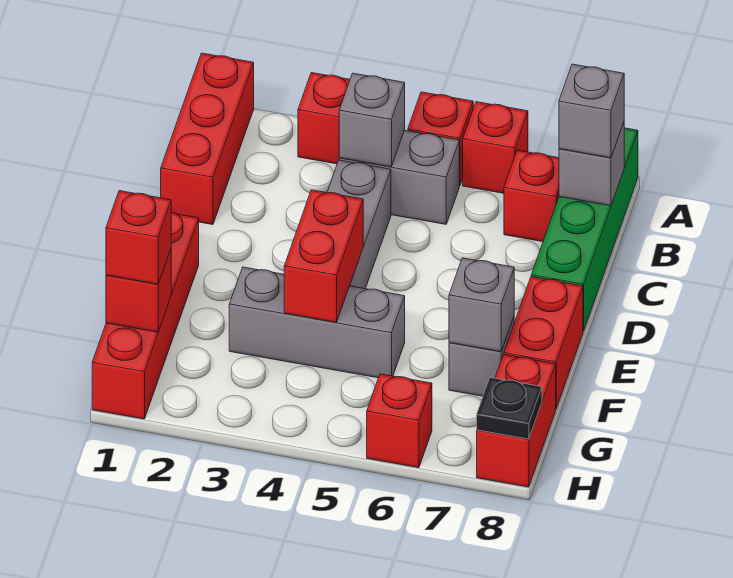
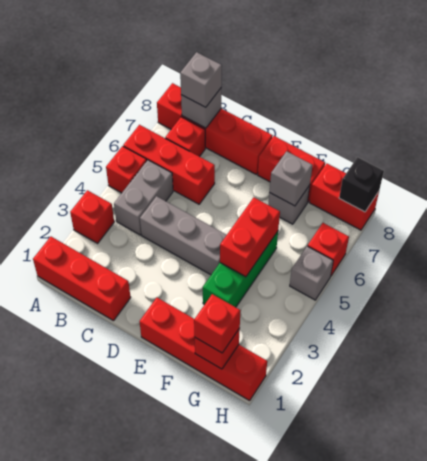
red 1x1 brick [463,102,528,193] -> red 1x3 brick [123,125,215,204]
green 1x4 brick [531,128,638,331] -> red 1x4 brick [157,83,273,174]
grey 1x1 brick [339,73,405,167] -> grey 1x1 brick moved to [290,246,333,300]
red 1x2 brick [284,190,363,322] -> red 1x2 brick turned to [220,198,280,277]
grey 1x3 brick [229,267,405,378] -> green 1x3 brick [203,231,278,307]
black 1x1 plate [477,378,542,439] -> black 1x1 brick [339,157,384,212]

